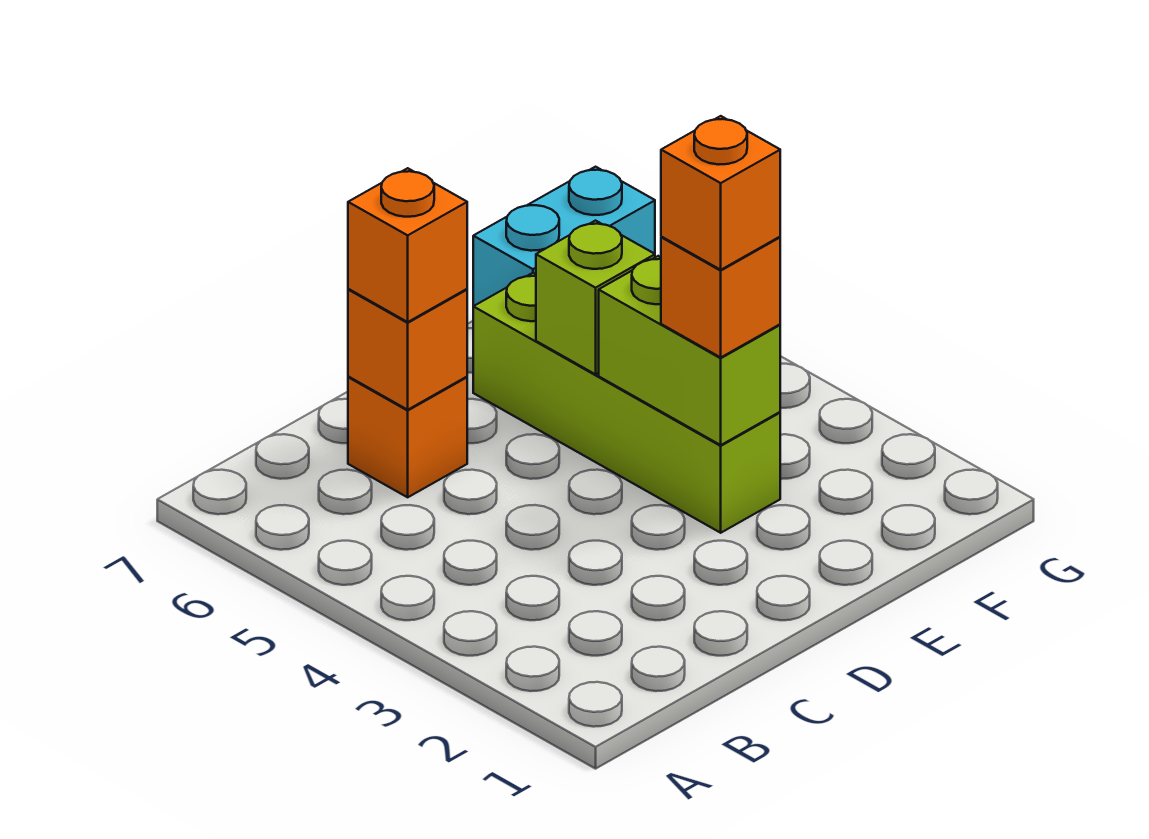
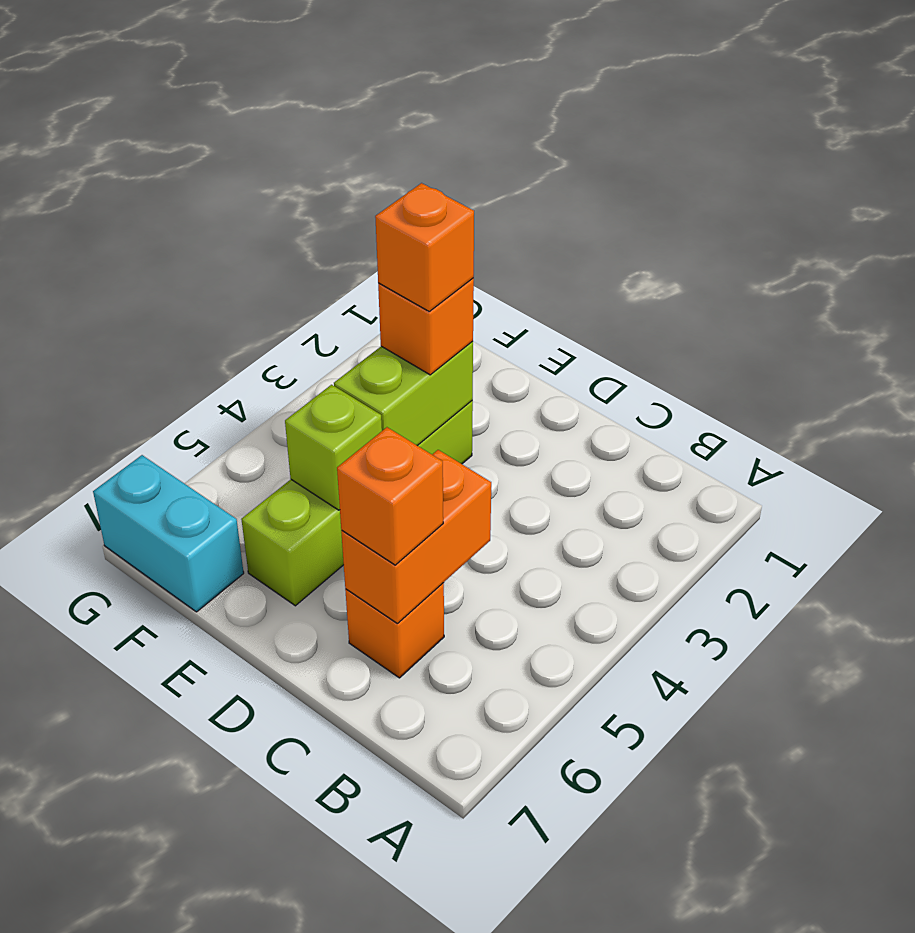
orange 1x1 brick [348,289,467,410] -> orange 1x2 brick [341,450,491,623]

